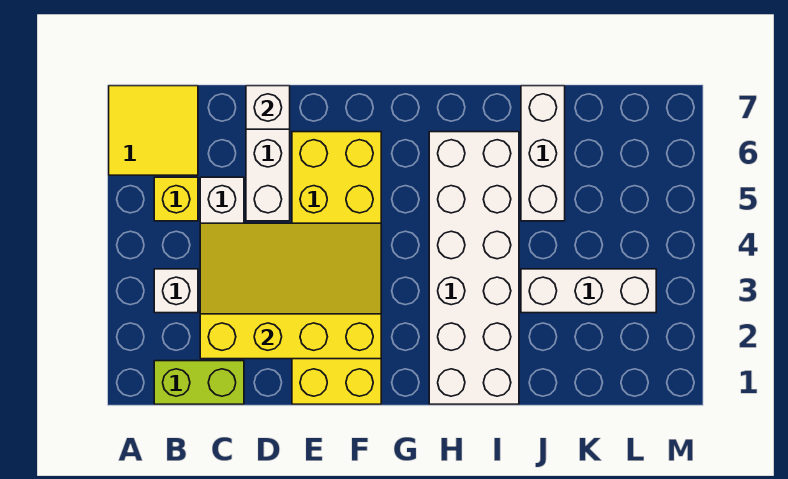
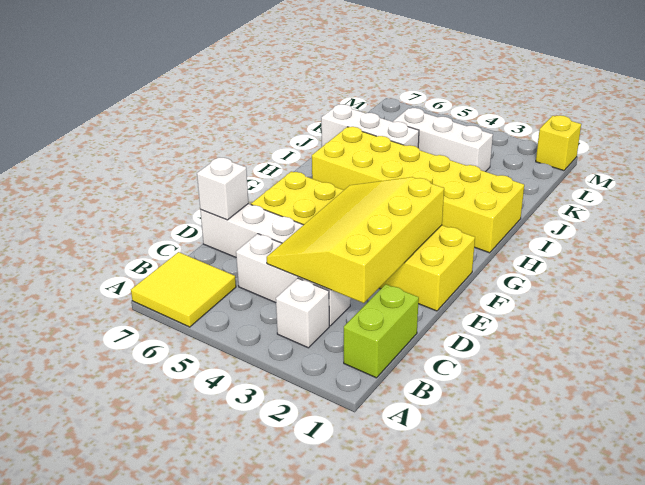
yellow 1x1 brick [154,177,198,221] -> yellow 1x1 brick moved to [536,115,581,171]
white 2x6 brick [429,132,519,404] -> yellow 2x6 brick [312,127,524,253]
white 1x3 brick [521,269,656,313] -> white 1x3 brick turned to [393,108,493,172]

